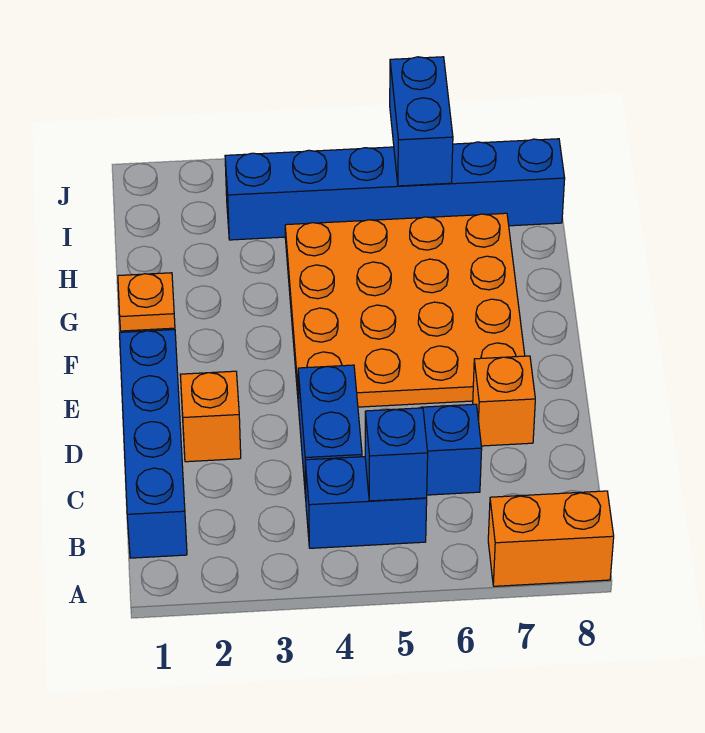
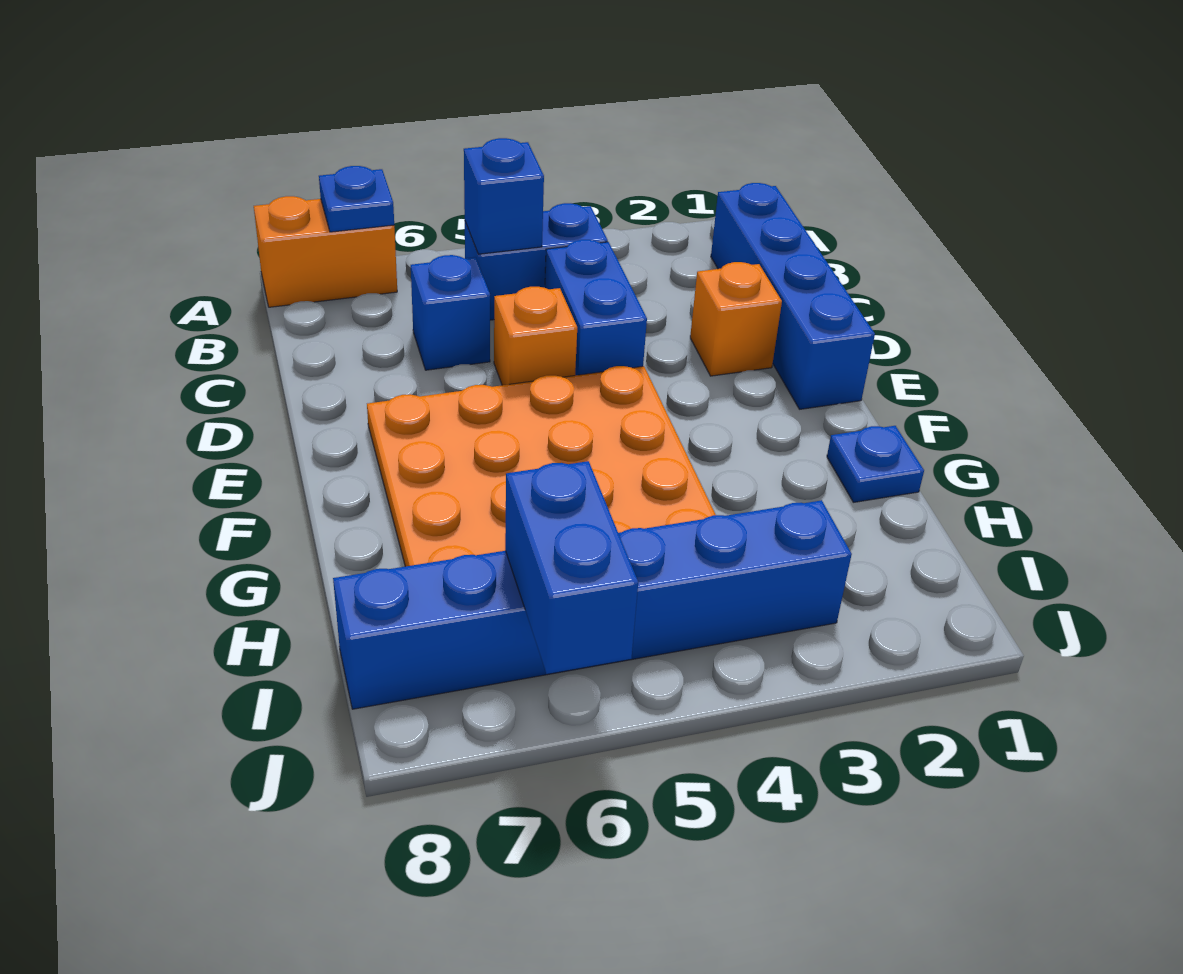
none -> blue 1x1 plate [319,166,394,232]
orange 1x1 brick [473,356,535,446] -> orange 1x1 brick moved to [494,287,577,385]
orange 1x1 plate [118,273,175,331] -> blue 1x1 plate [827,426,924,502]

